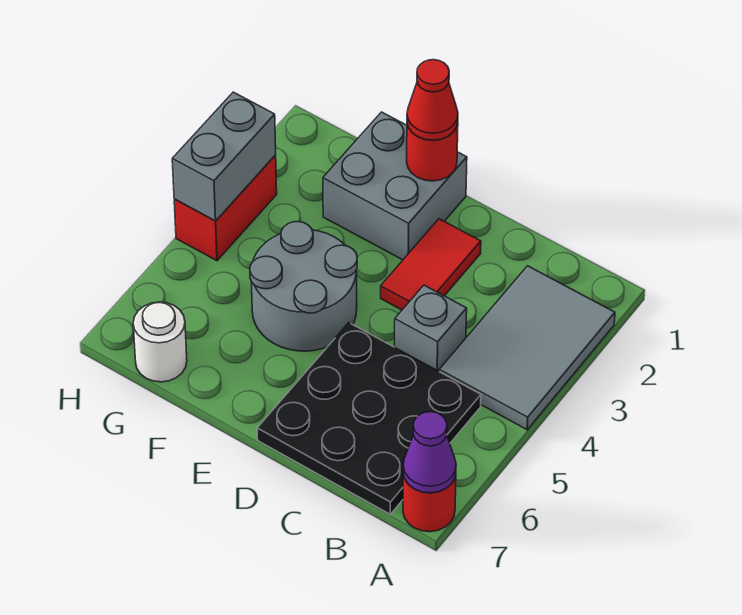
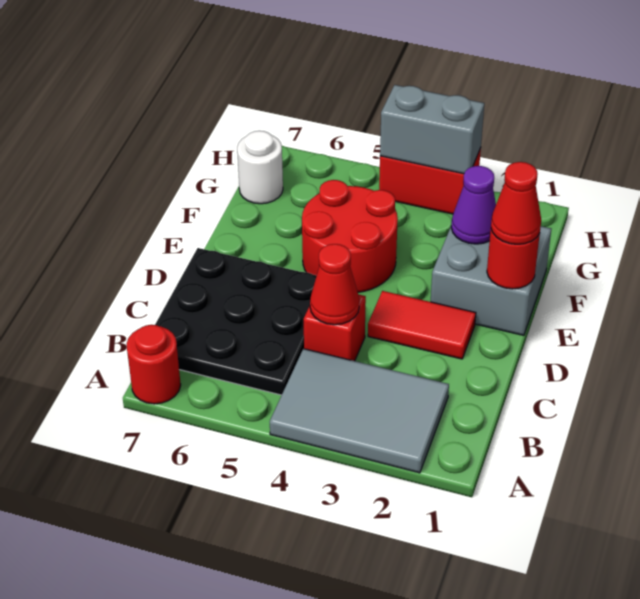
purple 1x1 cone [403,412,456,493] -> purple 1x1 cone moved to [451,166,496,244]
grey 1x1 brick [395,285,467,371] -> red 1x1 brick [304,294,366,361]
none -> red 1x1 cone [310,244,359,325]
grey 2x2 round brick [250,222,357,351] -> red 2x2 round brick [302,180,398,292]

